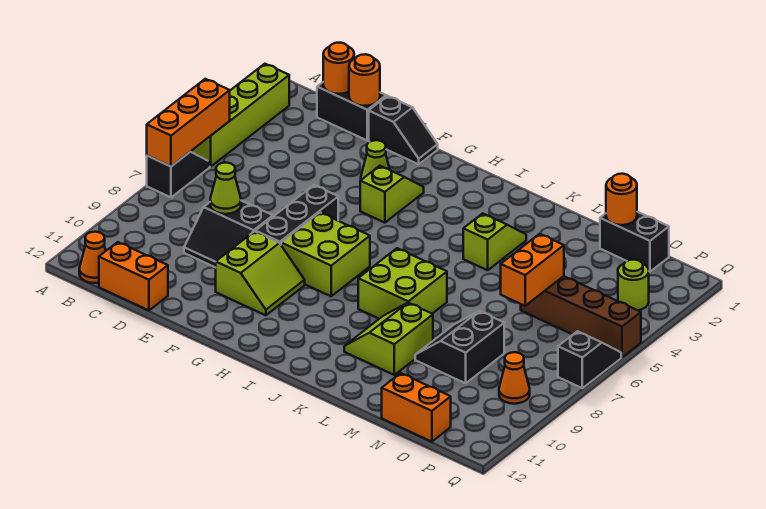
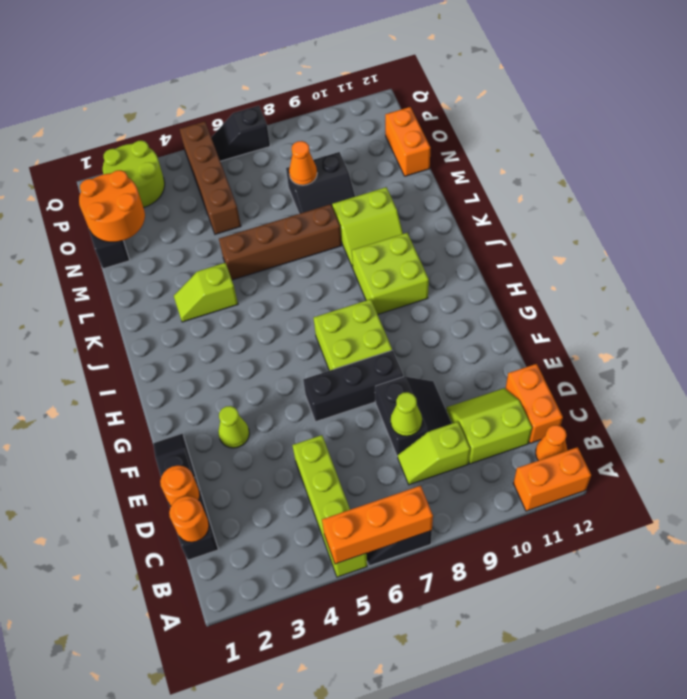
lime 1x4 brick [191,64,289,166] -> lime 1x4 brick turned to [292,435,367,577]
lime 2x2 slope [216,231,305,315] -> lime 2x2 slope moved to [446,388,532,464]
lime 1x2 slope [360,166,424,223] -> lime 1x2 slope moved to [398,422,470,485]
lime 2x2 brick [358,248,447,319] -> lime 2x2 brick moved to [352,233,429,314]
none -> brown 1x4 brick [219,204,342,280]
orange 1x1 round brick [606,174,637,225] -> orange 2x2 round brick [79,170,145,242]
orange 1x2 brick [501,234,564,306] -> orange 1x2 brick moved to [513,447,591,511]
lime 1x1 round brick [618,260,649,310] -> lime 2x2 round brick [103,141,165,208]
orange 1x1 cone [499,352,530,404] -> orange 1x1 cone moved to [289,141,317,185]

